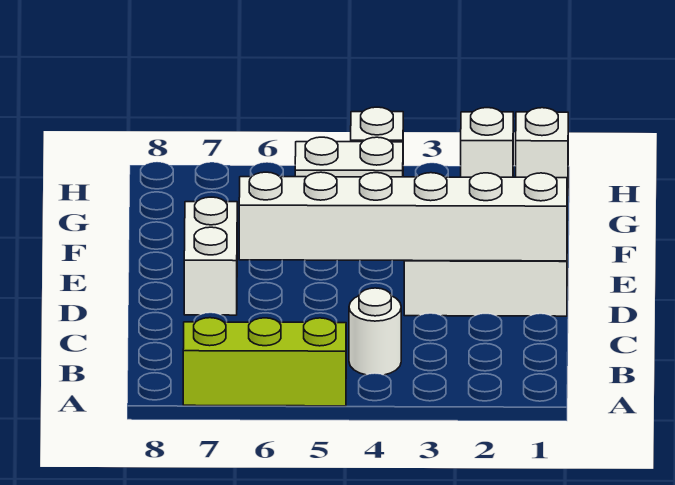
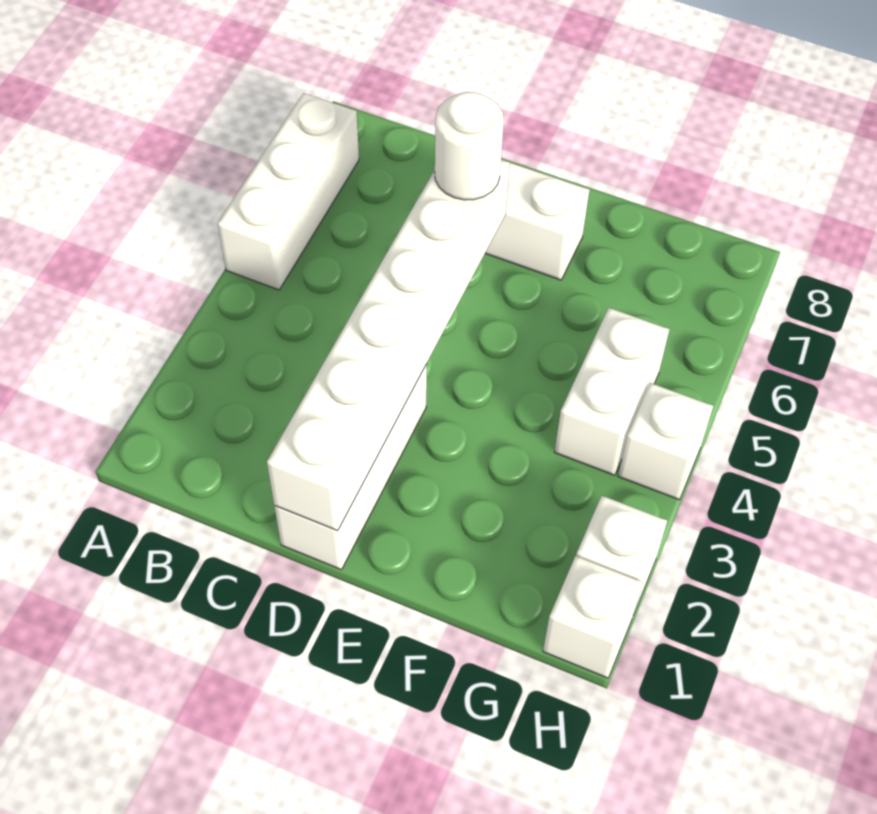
lime 1x3 brick [183,318,346,406] -> white 1x3 brick [217,93,359,290]
white 1x1 round brick [349,288,401,375] -> white 1x1 round brick moved to [435,92,504,200]

